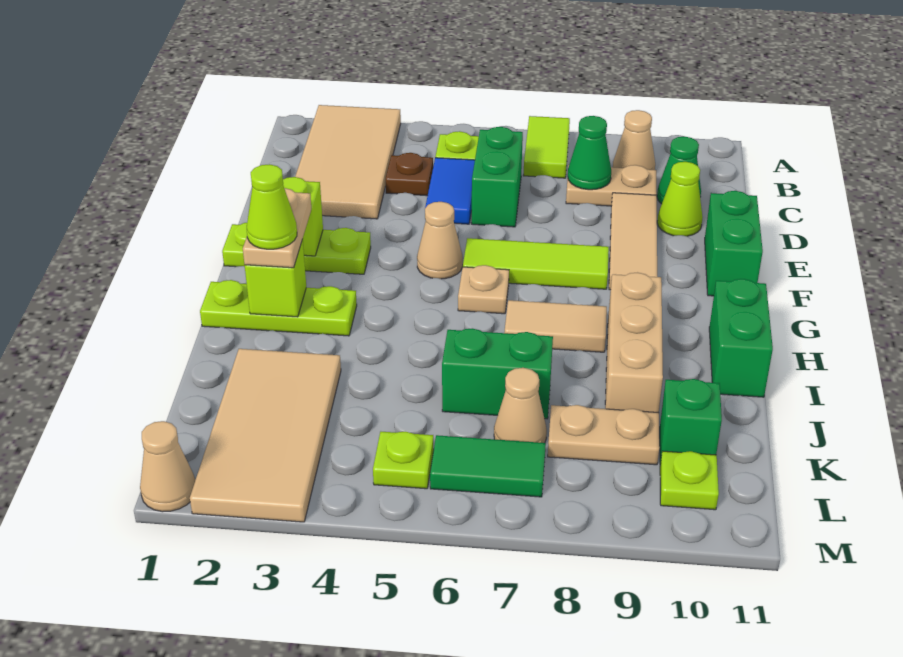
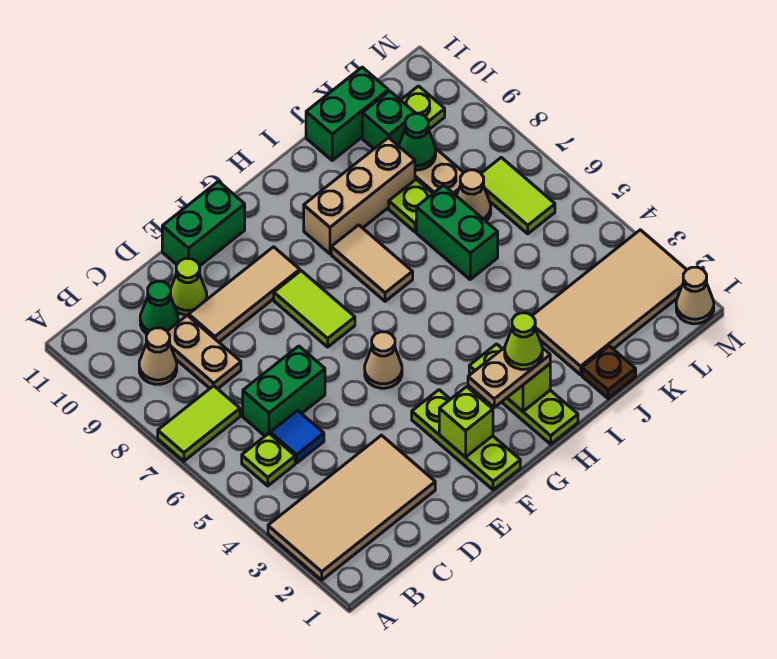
brown 1x1 plate [386,153,433,196] -> brown 1x1 plate moved to [582,346,636,399]
blue 1x2 tile [425,158,475,224] -> blue 1x1 tile [270,411,324,463]
green 1x1 cone [568,116,611,190] -> green 1x1 cone moved to [399,114,436,170]
lime 1x3 tile [463,238,609,289] -> lime 1x2 tile [274,271,355,347]
tan 1x1 plate [458,265,509,314] -> none
green 1x2 brick [709,279,773,397] -> green 1x2 brick moved to [306,67,388,160]
lime 1x1 plate [373,431,434,489] -> lime 1x1 plate moved to [389,179,433,232]
green 1x2 tile [430,435,546,497] -> lime 1x2 tile [481,157,555,234]

